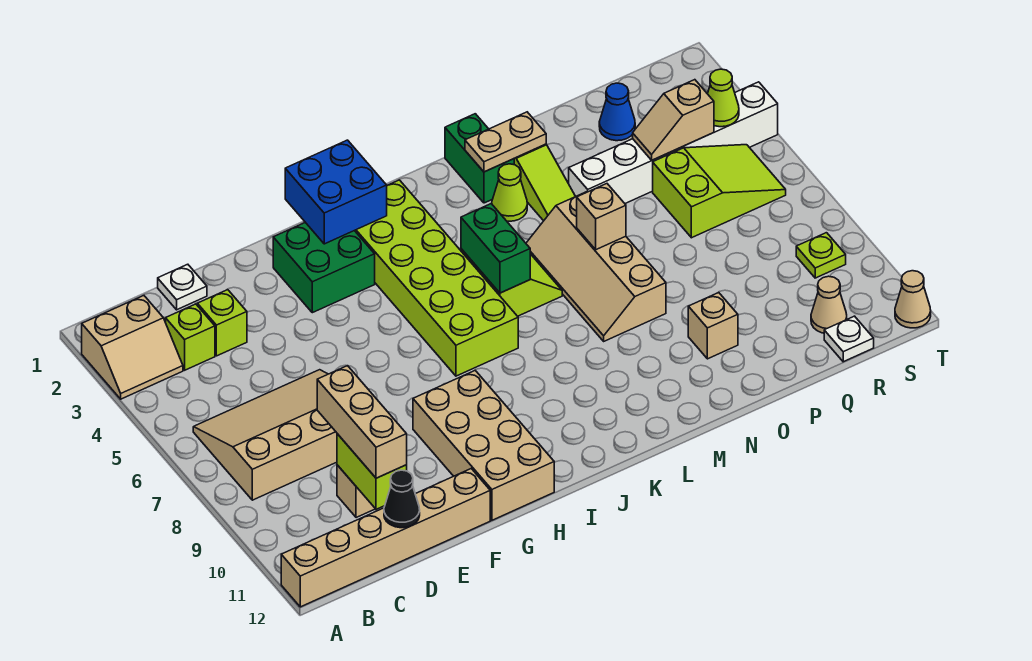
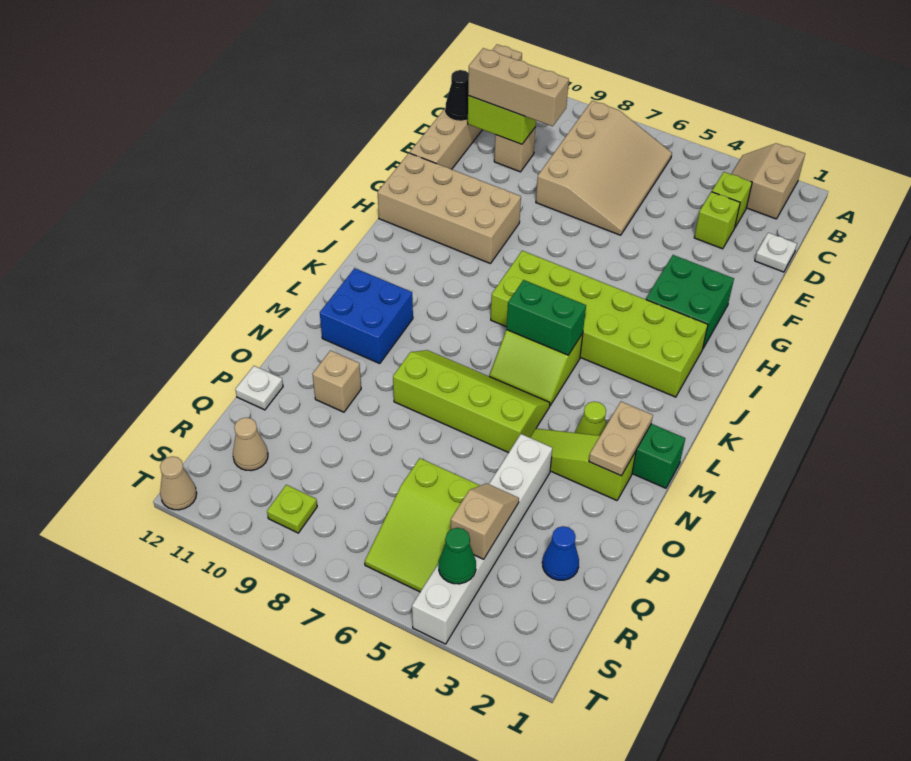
blue 2x2 brick [285,140,387,244] -> blue 2x2 brick moved to [320,268,413,363]
tan 2x4 slope [526,192,666,341] -> lime 2x4 slope [393,350,550,453]
tan 1x1 brick [577,184,626,250] -> none
white 1x1 plate [824,316,874,362] -> white 1x1 plate moved to [235,366,283,410]
lime 1x1 cone [708,69,739,127] -> green 1x1 cone [438,528,476,584]

